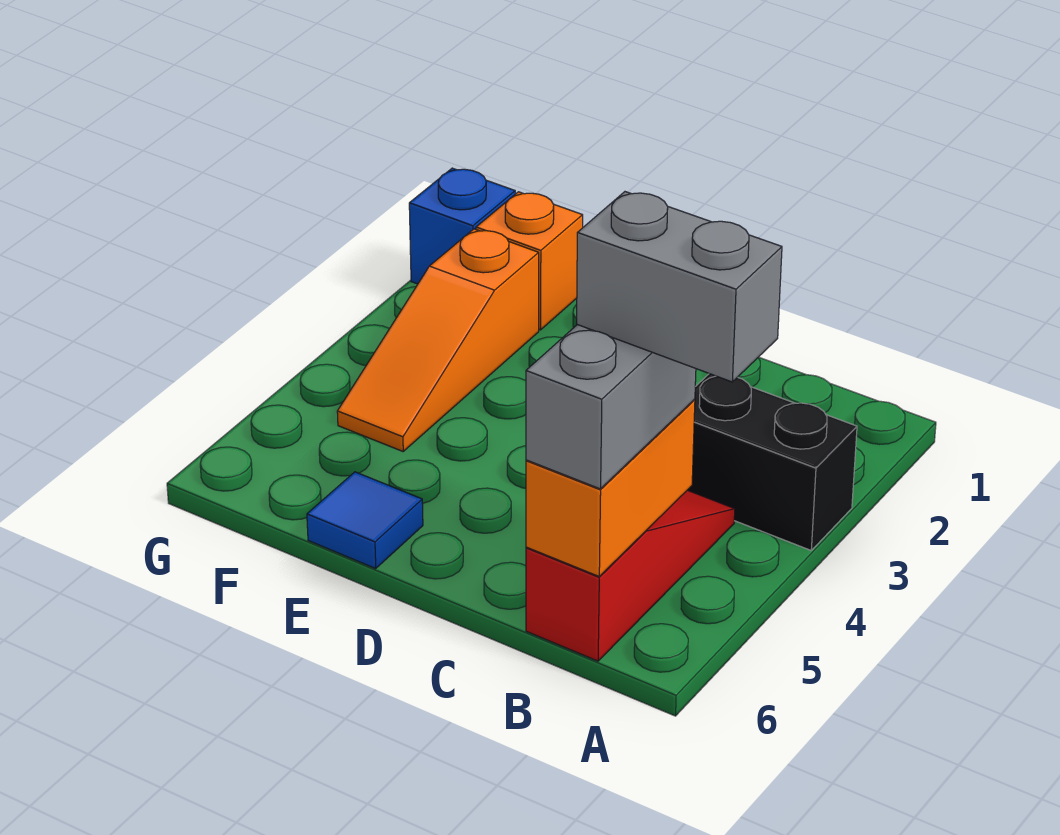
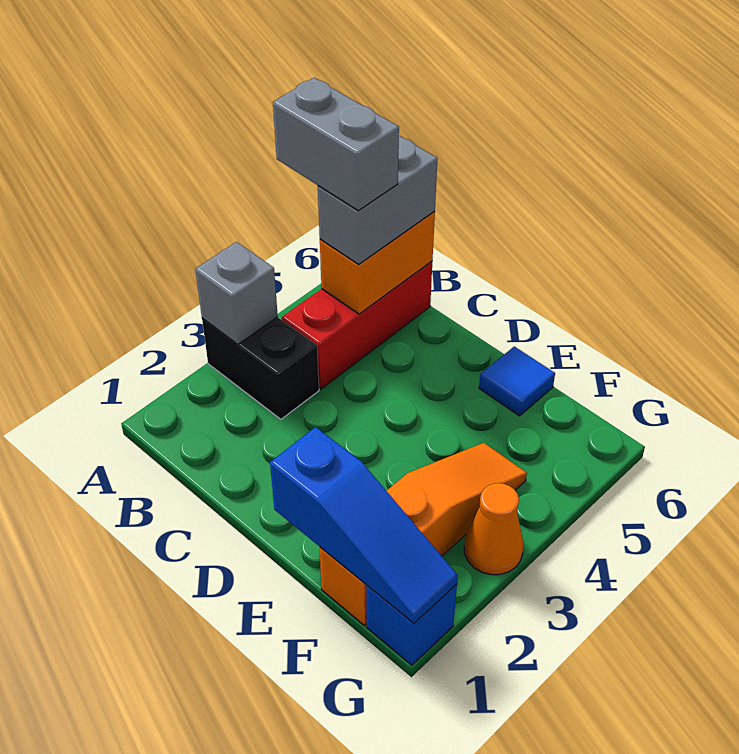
none -> grey 1x1 brick [195,242,278,344]
red 1x3 slope [526,490,735,661] -> red 1x3 brick [282,261,432,389]
none -> blue 1x3 slope [270,427,458,623]
none -> orange 1x1 cone [464,483,524,575]

